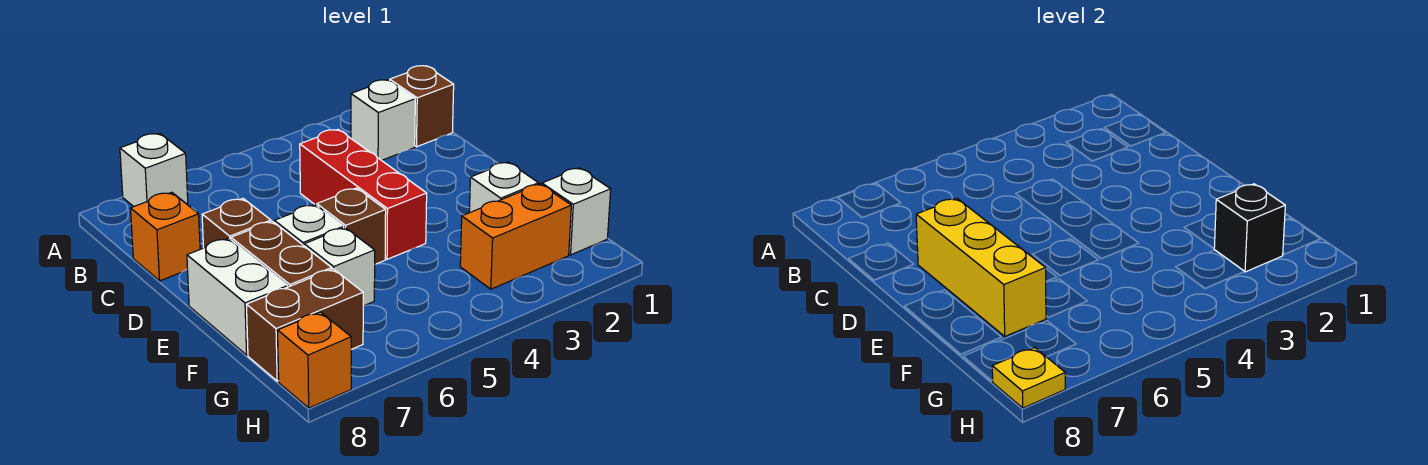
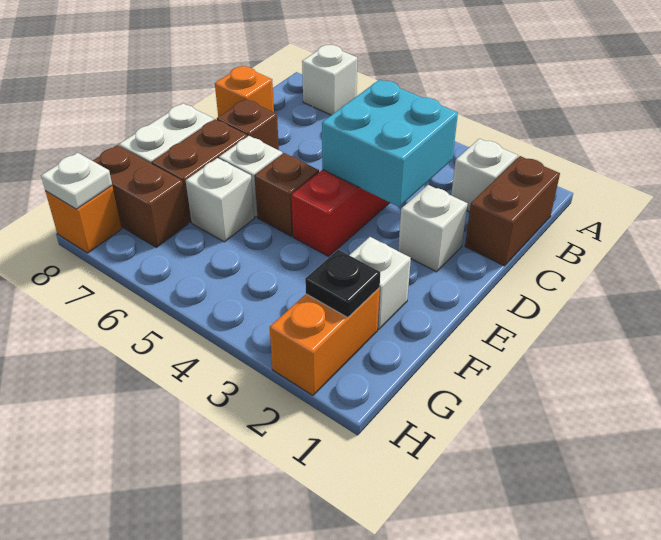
brown 1x1 brick [390,66,454,147] -> brown 1x2 brick [465,156,560,266]
none -> cyan 2x2 brick [322,80,458,207]
yellow 1x3 brick [916,199,1046,336] -> none
white 1x1 brick [542,168,611,255] -> white 1x1 brick moved to [398,185,468,272]
orange 1x2 brick [460,184,571,289] -> orange 1x2 brick turned to [270,288,380,395]
black 1x1 brick [1214,184,1285,272] -> black 1x1 plate [305,250,380,318]
yellow 1x1 plate [992,348,1065,408] -> white 1x1 plate [41,153,112,209]

